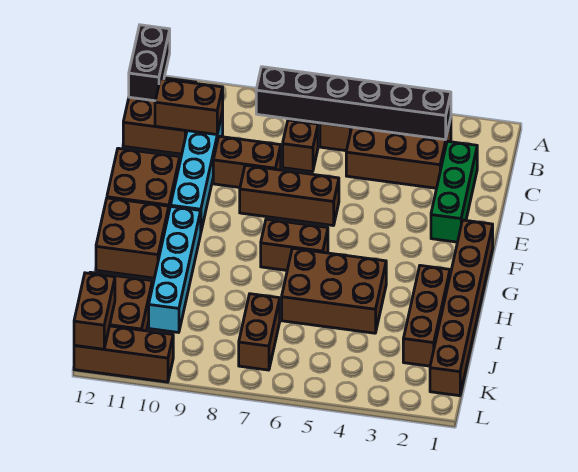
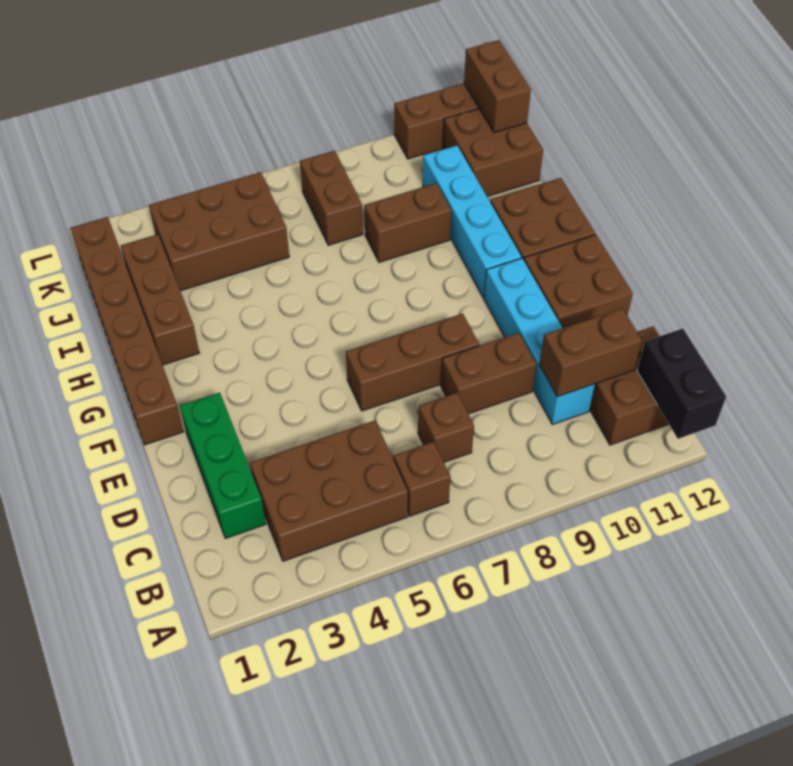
black 1x6 brick [256,67,451,140] -> none
brown 1x2 brick [261,219,328,270] -> brown 1x2 brick moved to [364,183,451,262]
brown 2x3 brick [282,248,386,333] -> brown 2x3 brick moved to [149,172,289,291]

